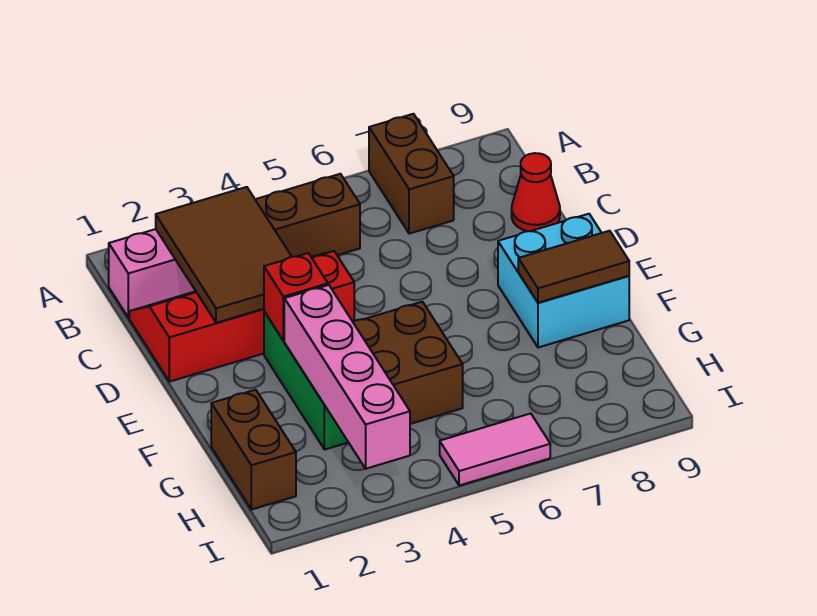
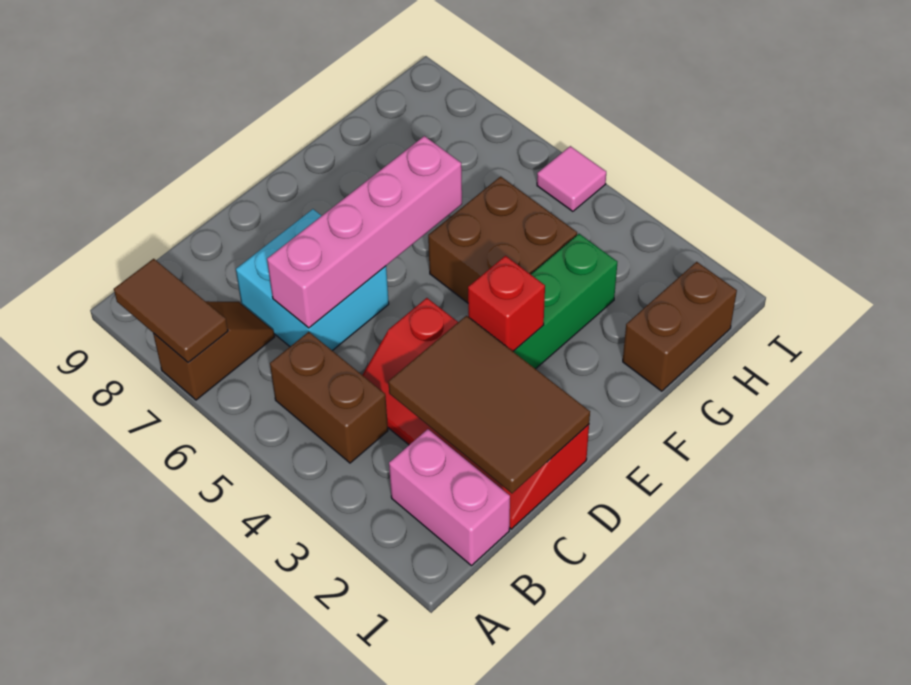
brown 1x2 brick [369,114,454,234] -> brown 1x2 slope [153,301,275,400]
brown 2x3 tile [156,187,292,323] -> brown 2x3 tile turned to [388,316,590,493]
red 1x1 cone [512,153,560,231] -> none
cyan 2x2 brick [498,214,629,348] -> cyan 2x2 brick moved to [236,209,389,351]
pink 1x4 brick [284,285,410,469] -> pink 1x4 brick moved to [267,136,462,328]
brown 1x2 tile [518,231,629,303] -> brown 1x2 tile moved to [114,259,228,363]
pink 1x2 tile [440,413,550,486] -> pink 1x1 tile [537,146,606,211]

